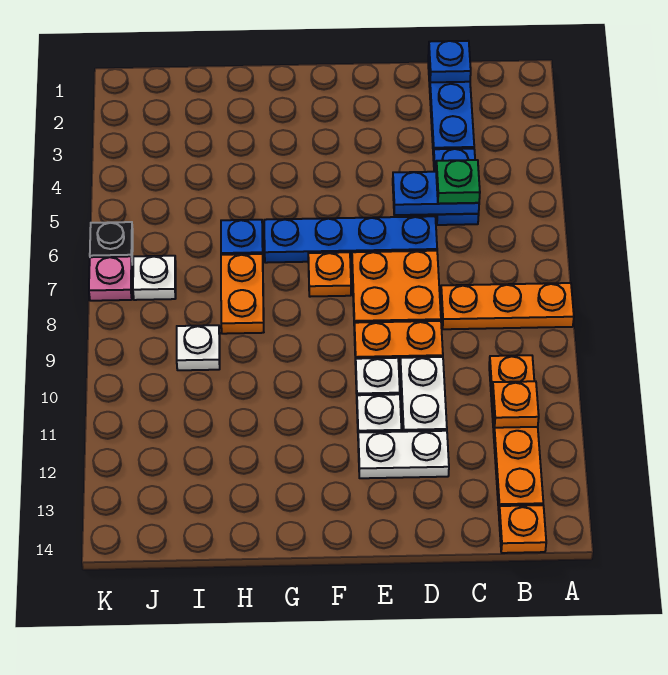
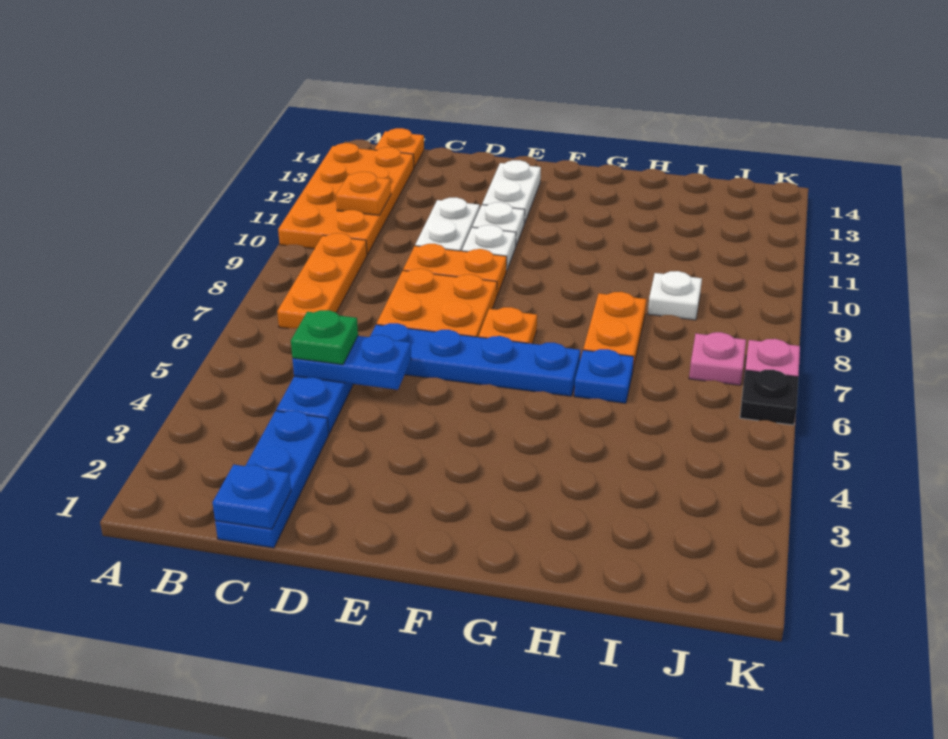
orange 1x3 plate [441,283,574,329] -> orange 1x3 plate turned to [277,233,367,329]
orange 1x4 plate [489,355,543,510] -> orange 2x4 plate [278,143,414,255]
white 1x2 plate [358,431,449,478] -> white 1x2 plate turned to [482,160,541,223]
white 1x1 plate [133,256,176,300] -> pink 1x1 plate [689,332,746,385]

